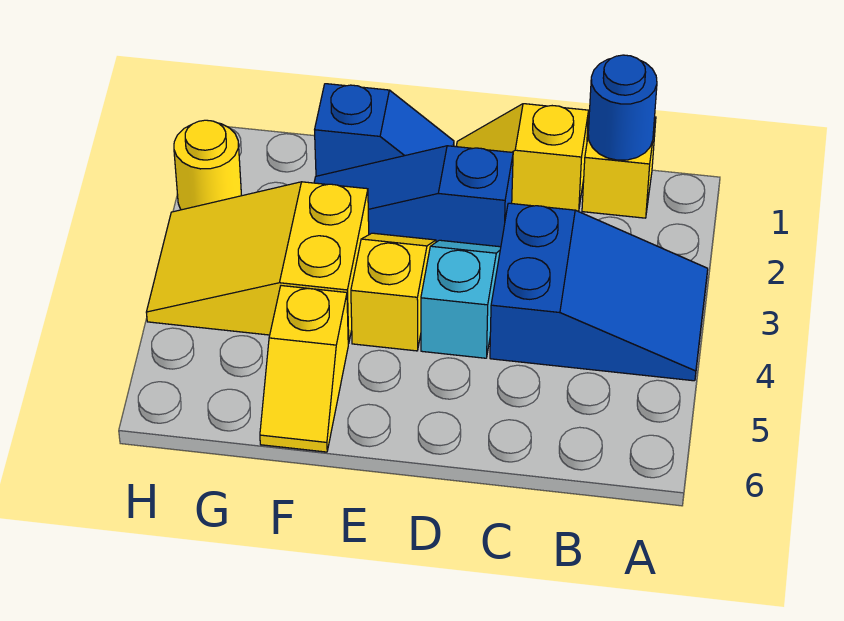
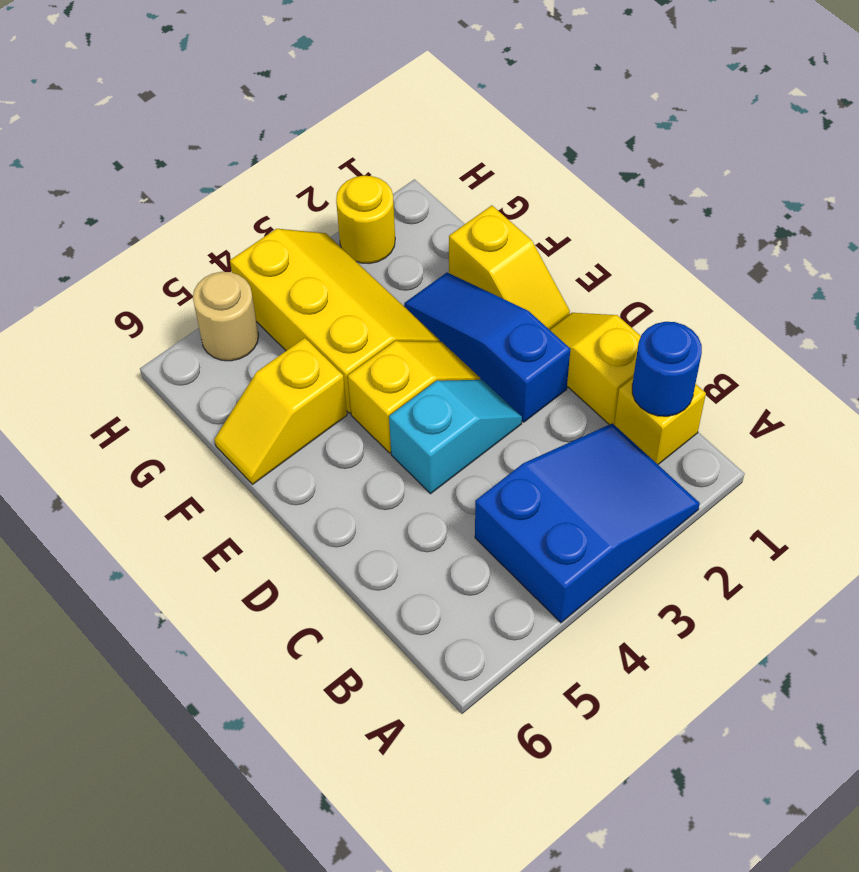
blue 2x3 slope [490,203,708,381] -> blue 2x3 slope turned to [475,423,700,623]
blue 1x2 slope [315,84,454,176] -> yellow 1x2 slope [449,205,570,329]
yellow 2x3 slope [146,182,369,343] -> yellow 2x3 slope turned to [230,229,440,413]
none -> tan 1x1 round brick [193,272,259,361]

